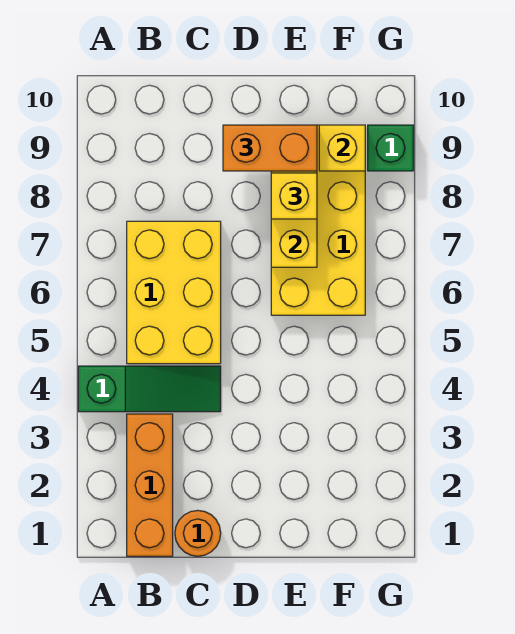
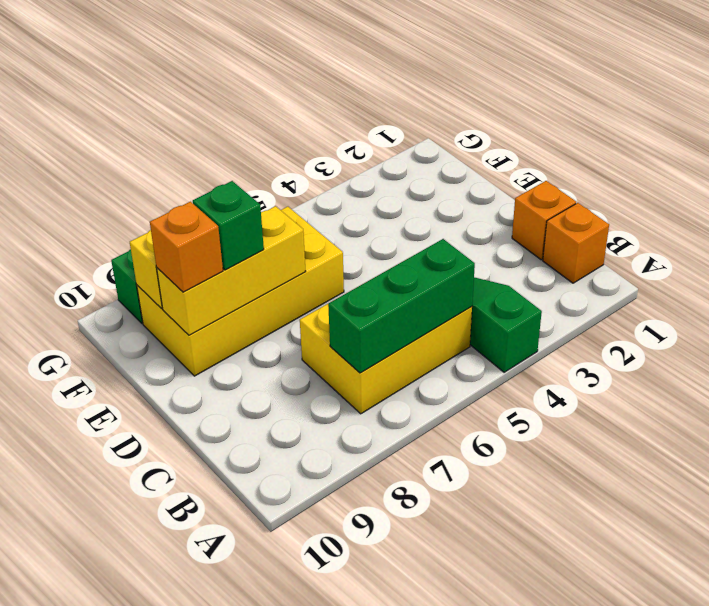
orange 1x3 brick [127,414,173,556] -> orange 1x1 brick [543,203,609,283]
none -> green 1x3 brick [328,239,475,373]
orange 1x1 round brick [175,510,221,556] -> orange 1x1 brick [512,181,576,260]
orange 1x2 brick [223,125,317,171] -> orange 1x1 brick [150,202,223,292]
yellow 1x1 brick [271,173,317,219] -> green 1x1 brick [193,181,264,270]

